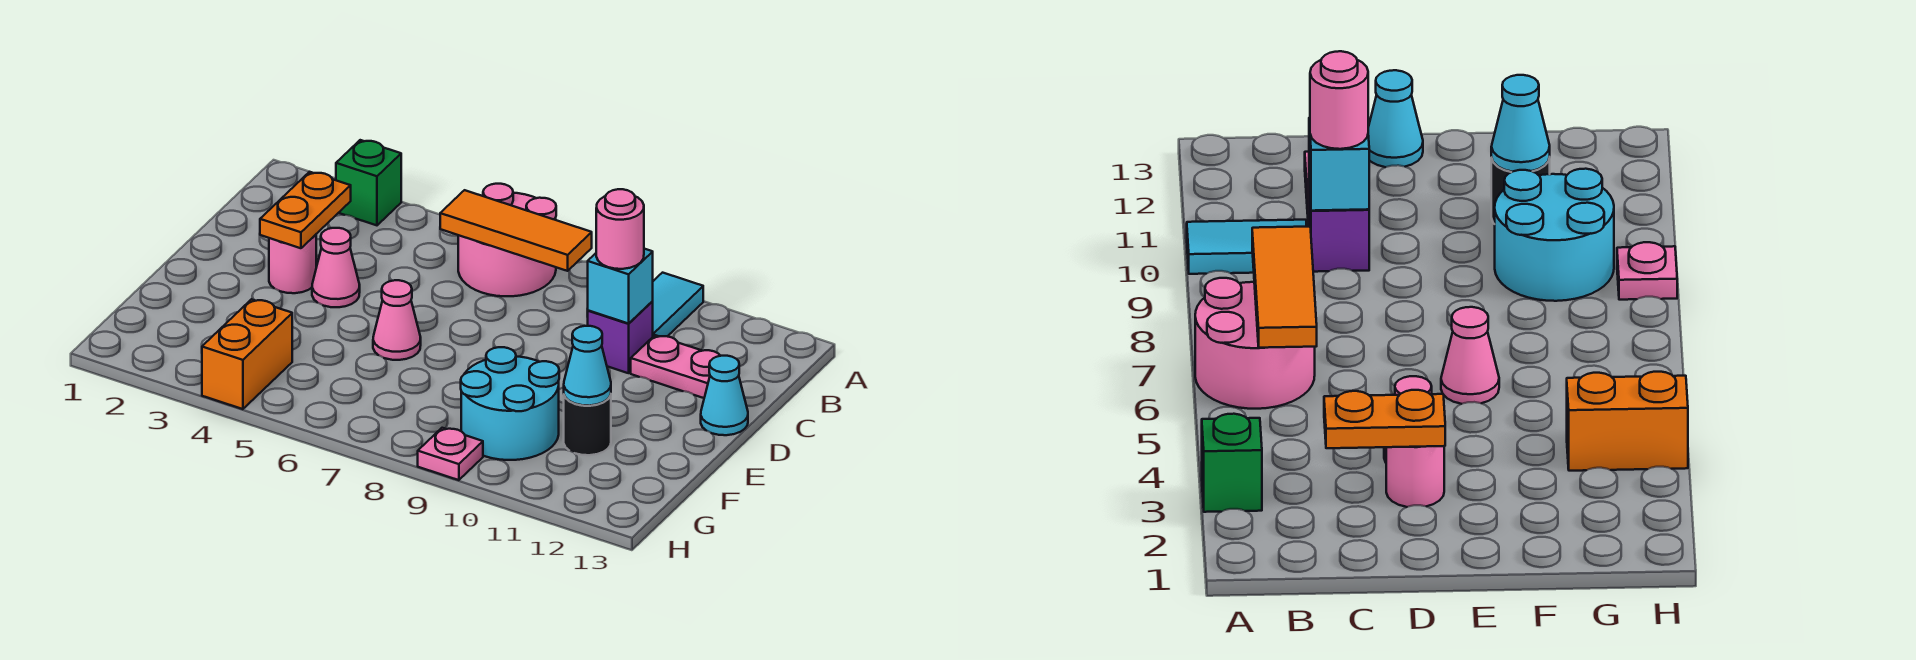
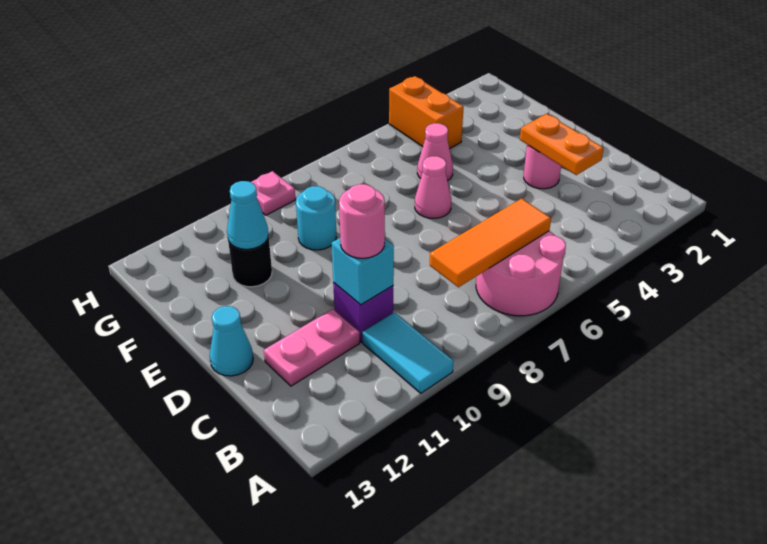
green 1x1 brick [336,140,401,225] -> none
pink 1x1 cone [312,228,360,307] -> pink 1x1 cone moved to [417,123,453,181]
cyan 2x2 round brick [461,347,559,460] -> cyan 1x1 round brick [296,186,336,250]

